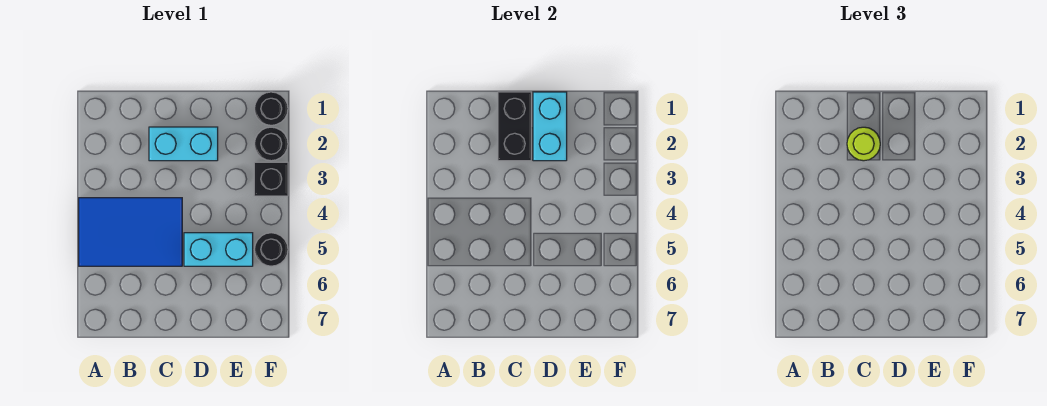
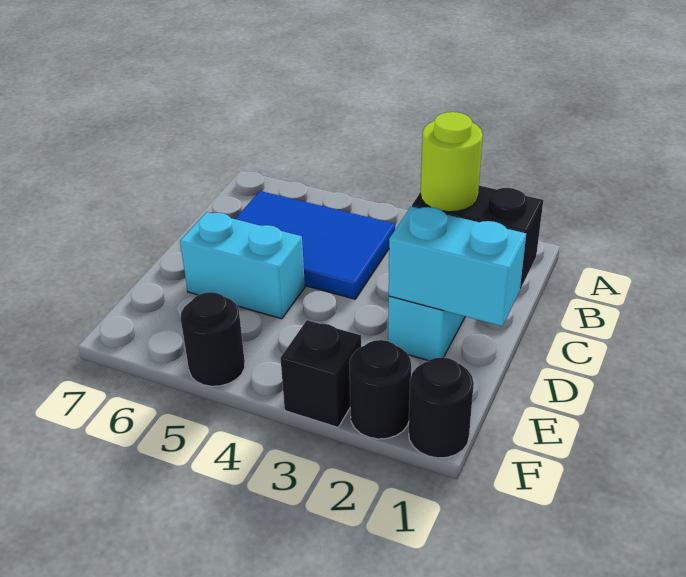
blue 2x3 tile [79,198,182,266] -> blue 2x3 tile turned to [235,191,395,299]
cyan 1x2 brick [184,233,253,266] -> cyan 1x2 brick turned to [180,212,305,319]

